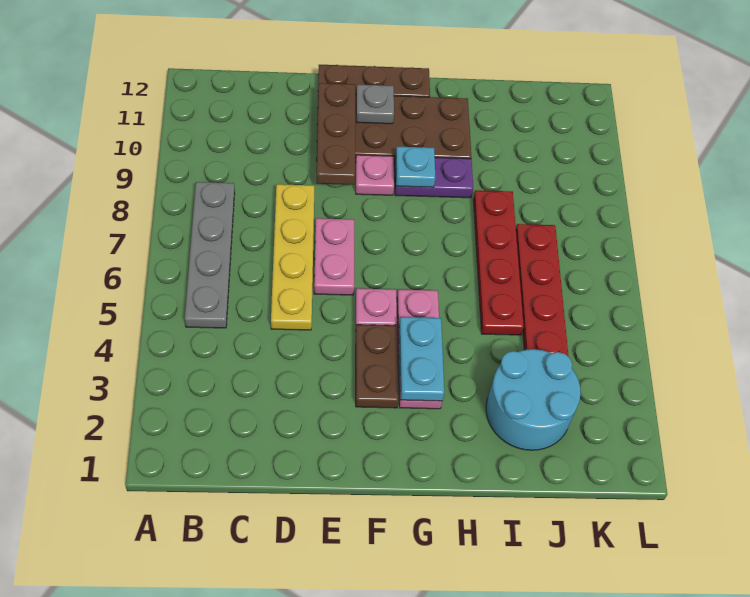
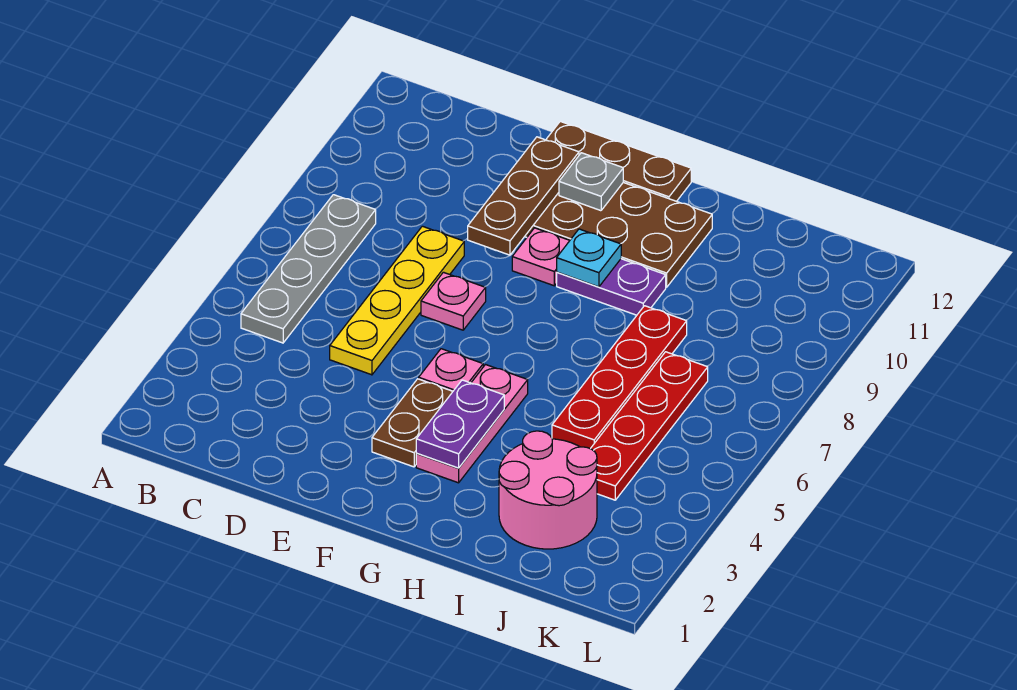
pink 1x2 plate [314,218,354,295] -> pink 1x1 plate [421,272,486,330]
cyan 1x2 plate [399,317,444,401] -> purple 1x2 plate [416,380,504,468]
cyan 2x2 round brick [486,349,581,450] -> pink 2x2 round brick [499,431,597,549]

